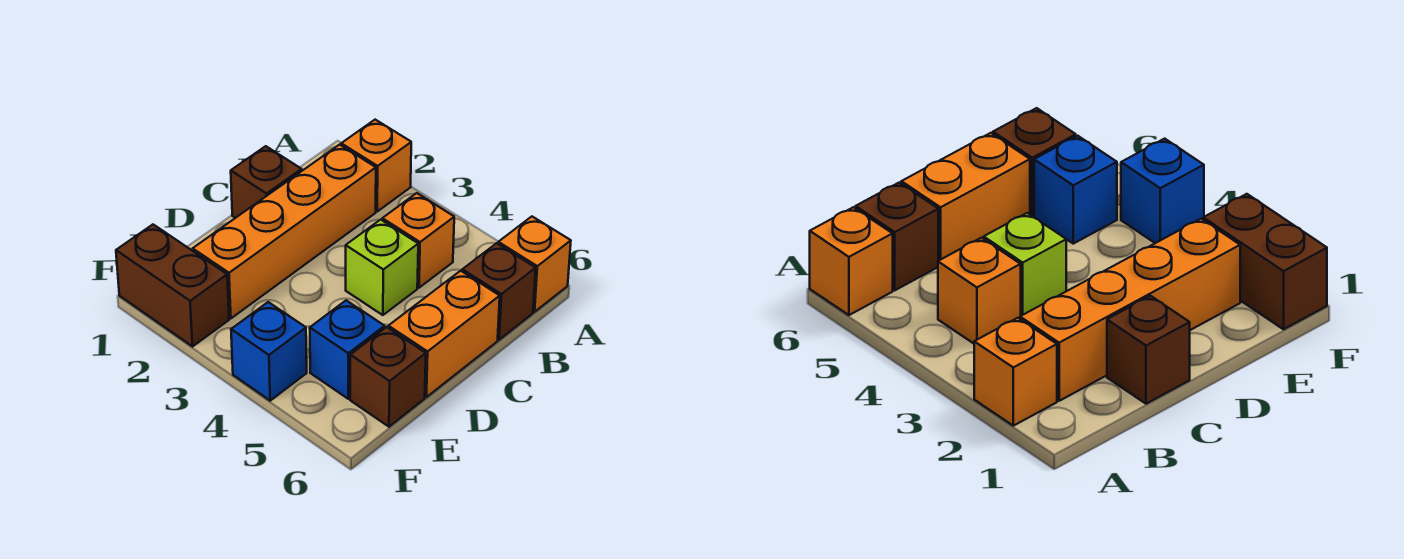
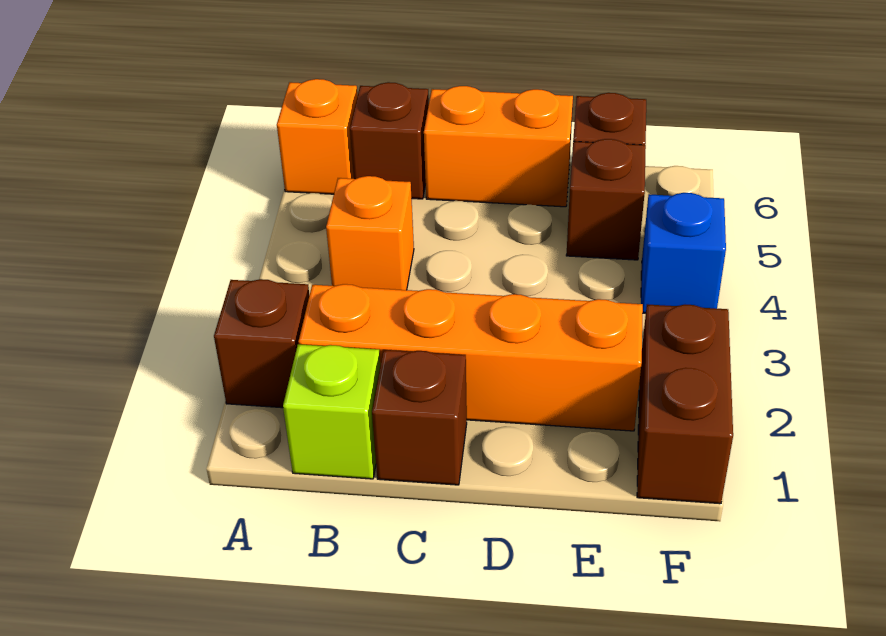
orange 1x1 brick [341,120,411,211] -> brown 1x1 brick [214,279,309,408]
lime 1x1 brick [346,220,418,315] -> lime 1x1 brick moved to [283,344,380,479]
blue 1x1 brick [310,300,385,399] -> brown 1x1 brick [566,139,646,260]

